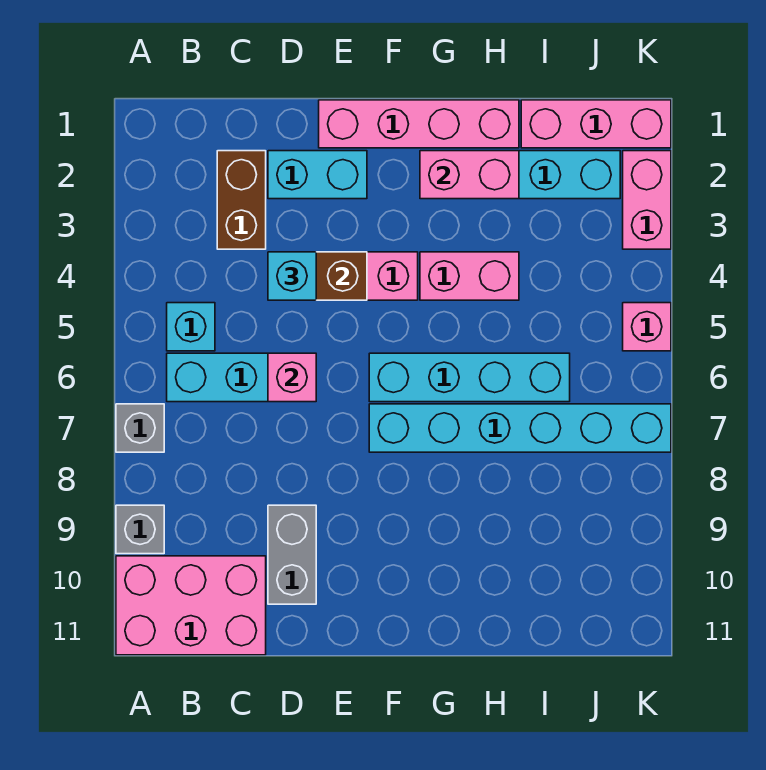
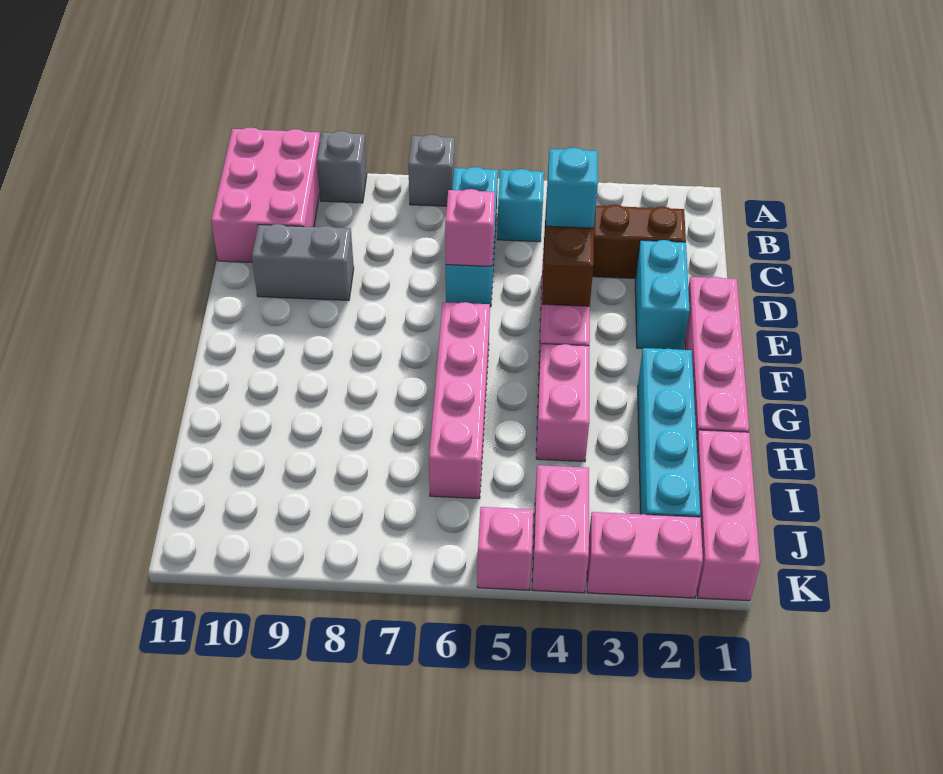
cyan 1x4 brick [369,353,570,402] -> pink 1x4 brick [429,302,490,499]
cyan 1x6 brick [369,404,671,452] -> none
pink 1x2 brick [420,151,519,199] -> pink 1x2 brick moved to [532,465,589,593]

